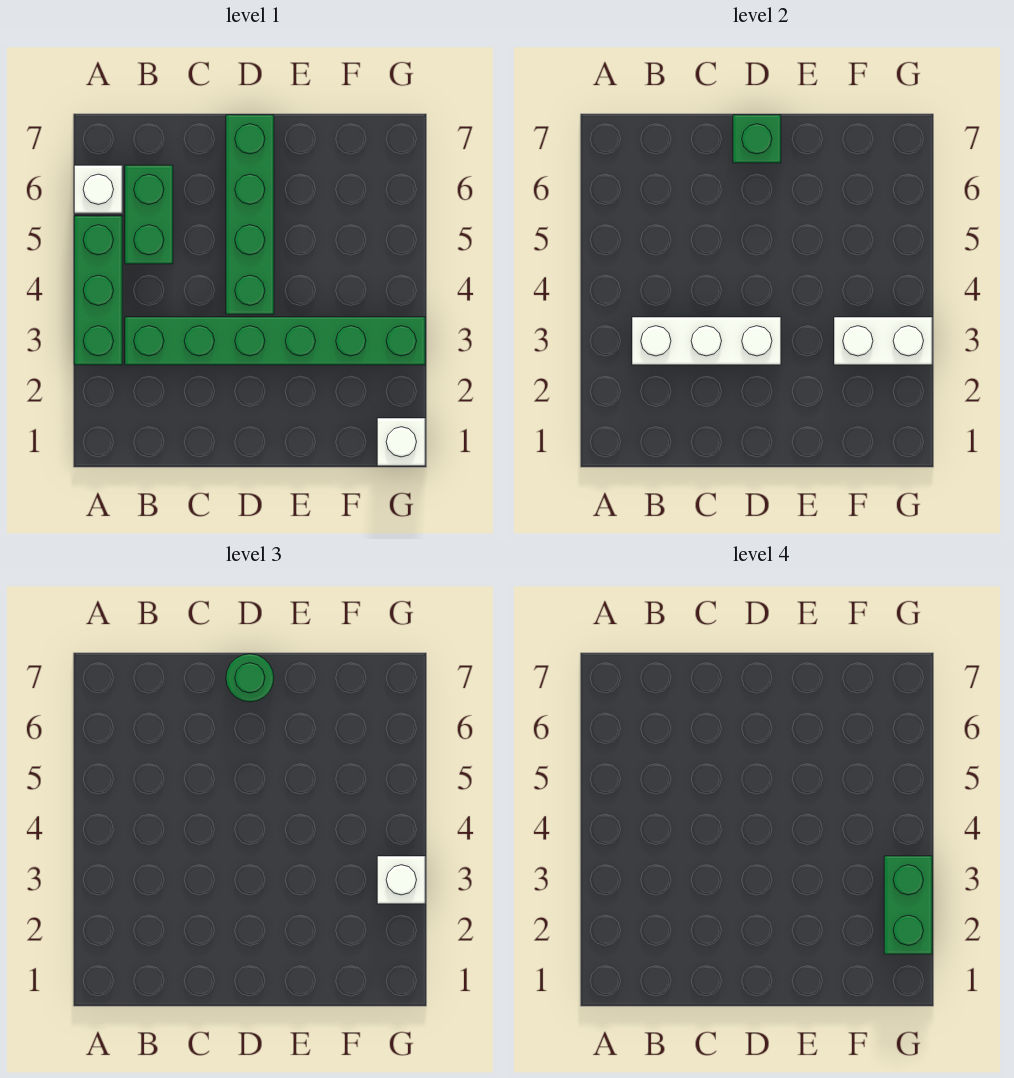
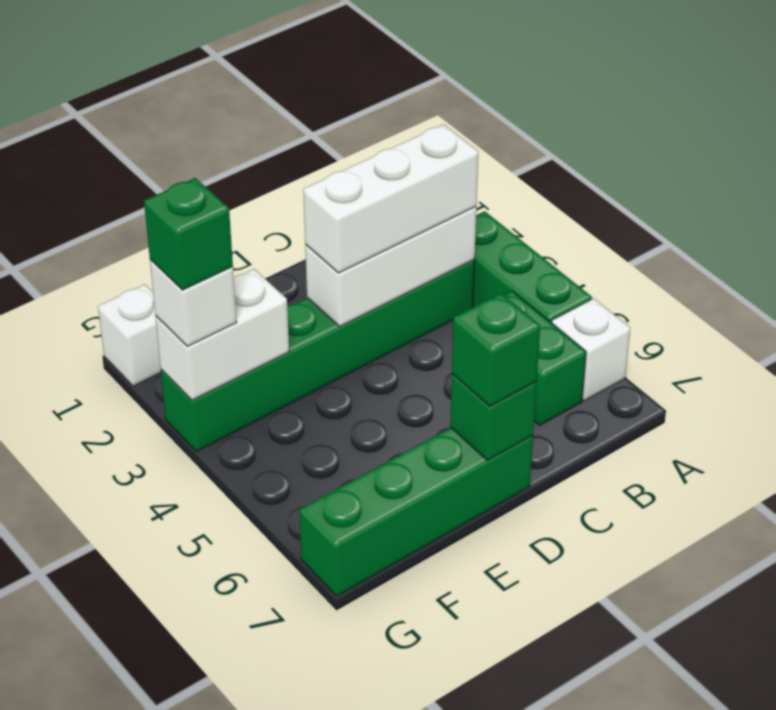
none -> white 1x3 brick [303,124,478,273]
green 1x4 brick [226,115,274,314] -> green 1x4 brick turned to [299,428,533,596]
green 1x1 round brick [226,654,274,702] -> green 1x1 brick [452,293,540,406]
green 1x2 brick [884,856,932,954] -> green 1x1 brick [144,178,233,290]

